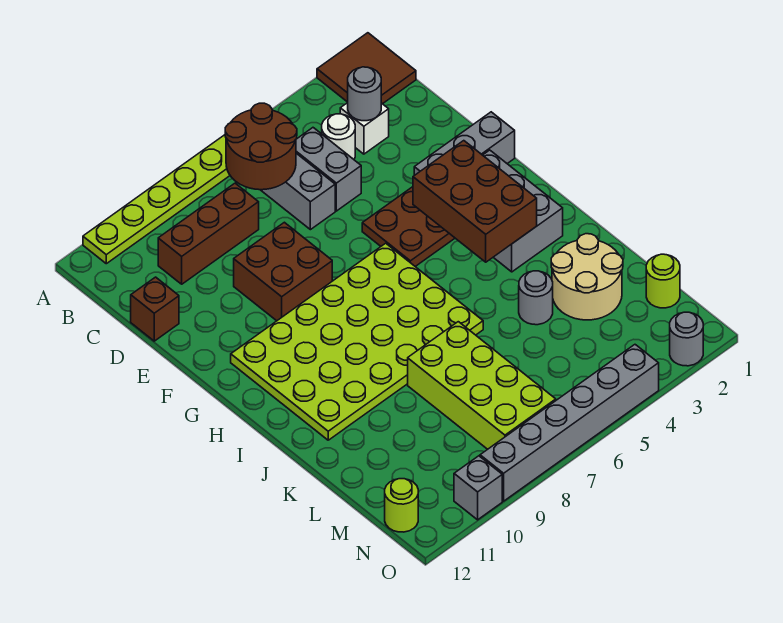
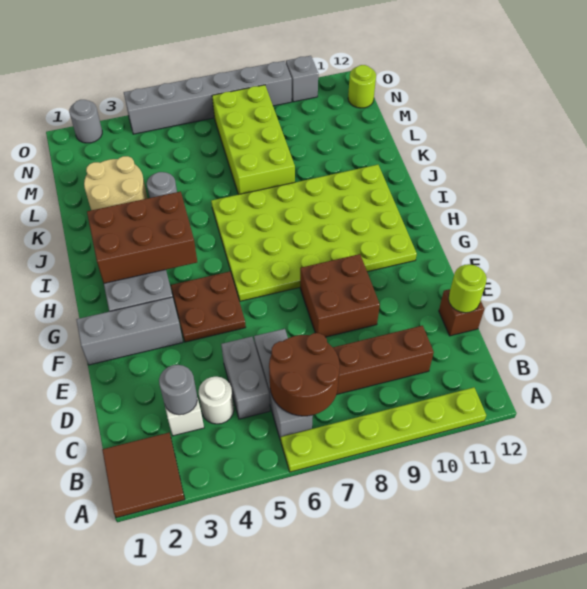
brown 2x3 brick [413,141,537,262] -> brown 2x3 brick turned to [87,191,197,283]
lime 1x1 round brick [646,254,680,308] -> lime 1x1 round brick moved to [448,264,487,313]

